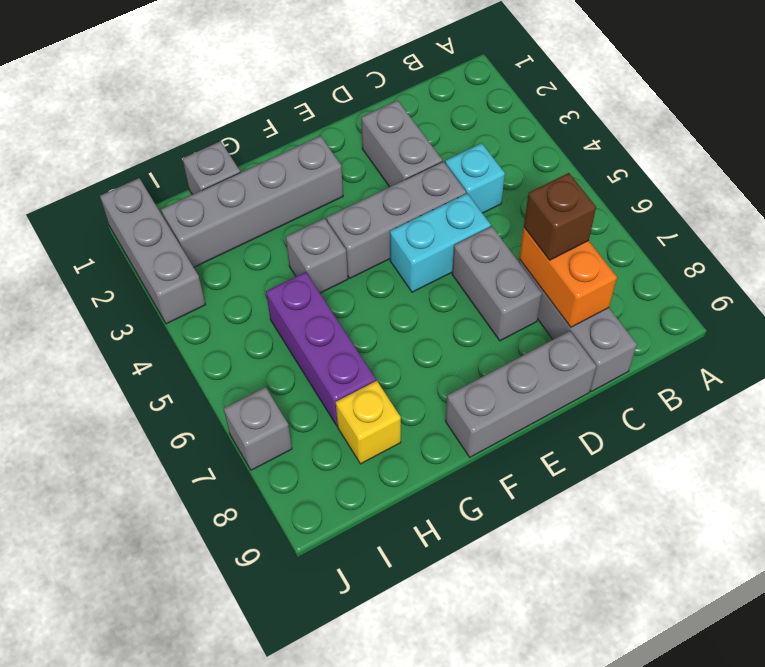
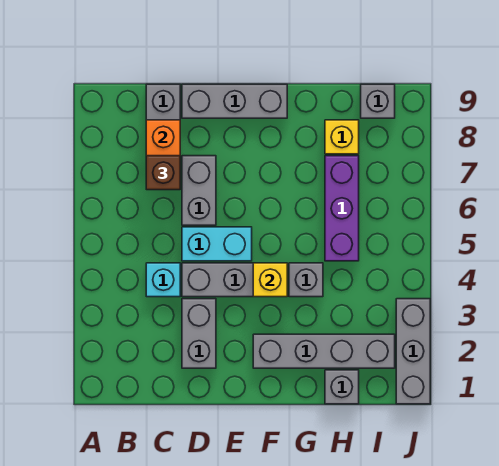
none -> yellow 1x1 brick [253,263,287,297]
grey 1x1 brick [224,387,292,470] -> grey 1x1 brick moved to [361,84,395,118]

